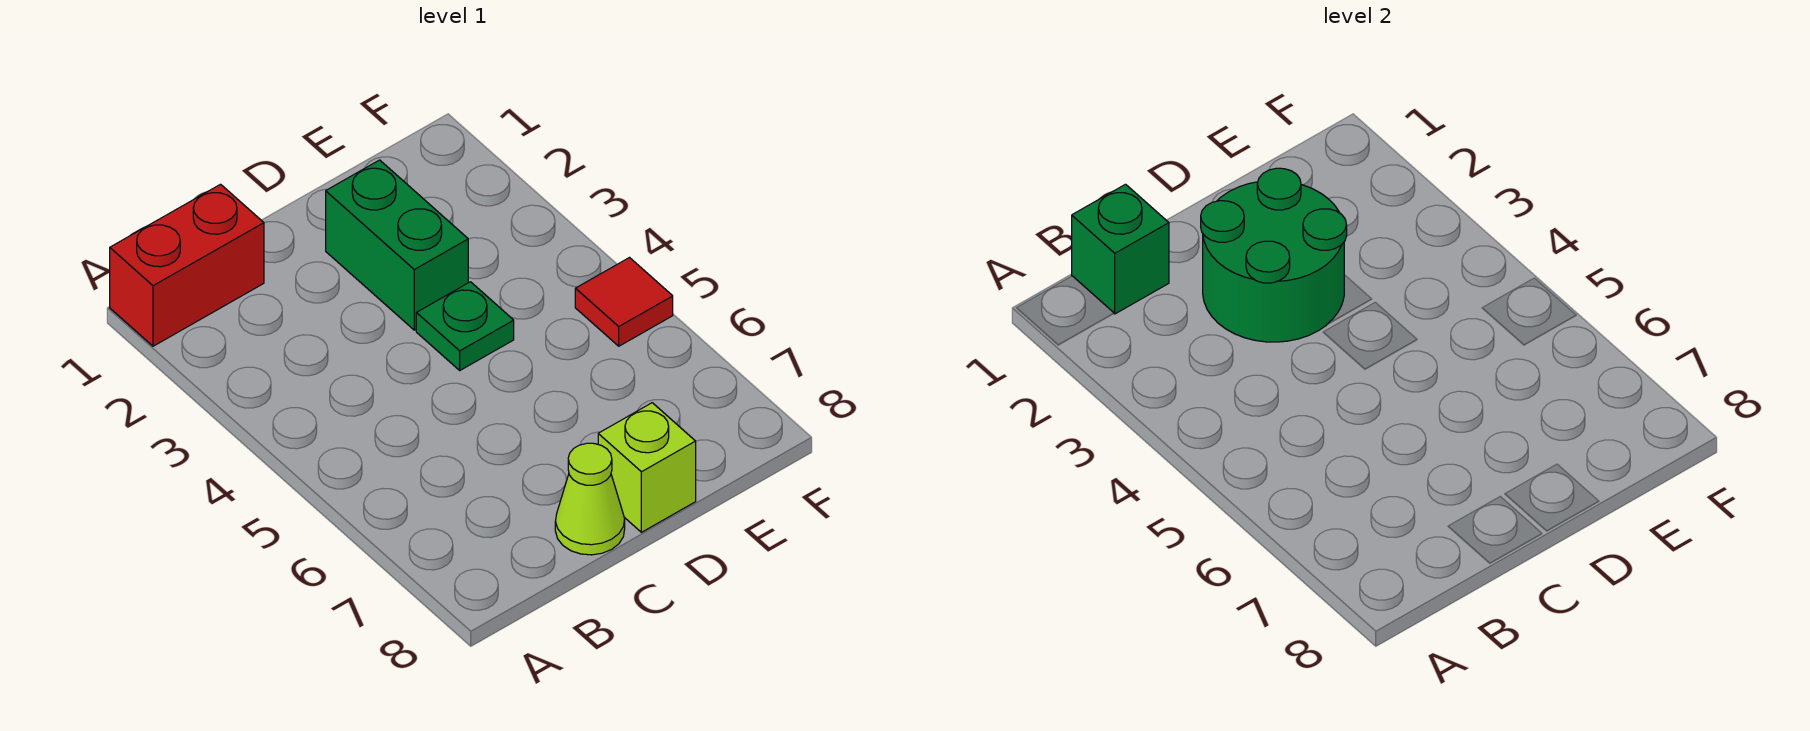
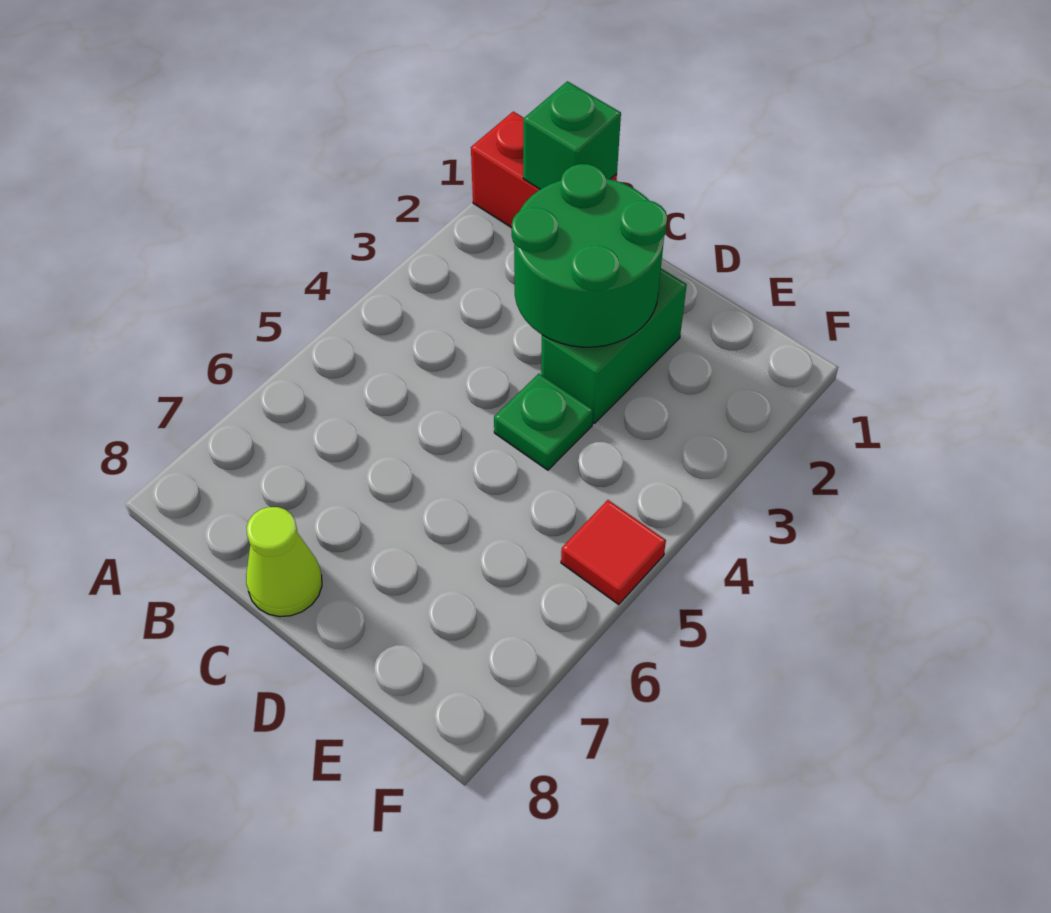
lime 1x1 brick [598,403,696,532] -> none

